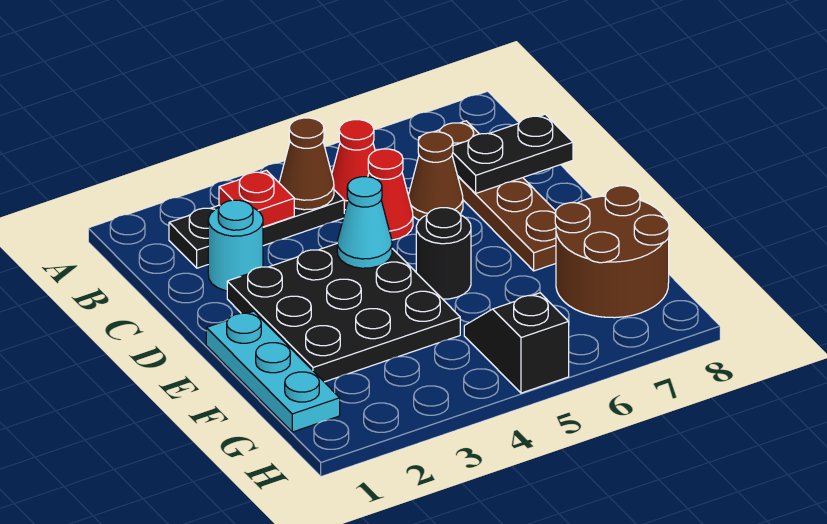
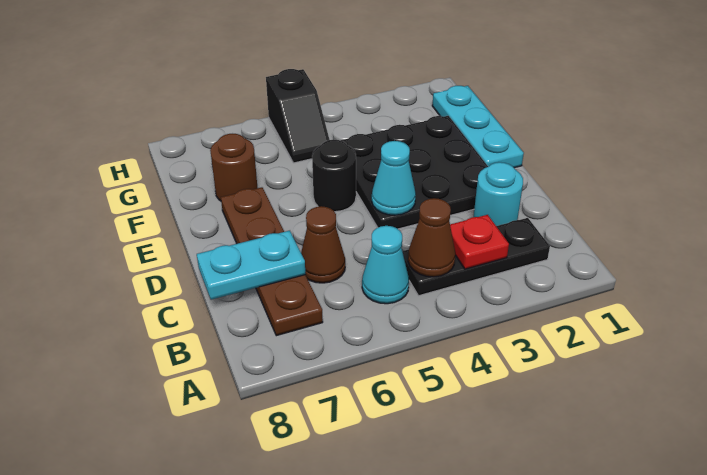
red 1x1 cone [332,120,375,210] -> cyan 1x1 cone [362,226,409,304]
red 1x1 cone [368,149,413,240] -> none
black 1x2 plate [452,114,573,193] -> cyan 1x2 plate [197,231,305,300]
brown 2x2 round brick [555,186,669,318] -> brown 1x1 round brick [210,134,257,201]

